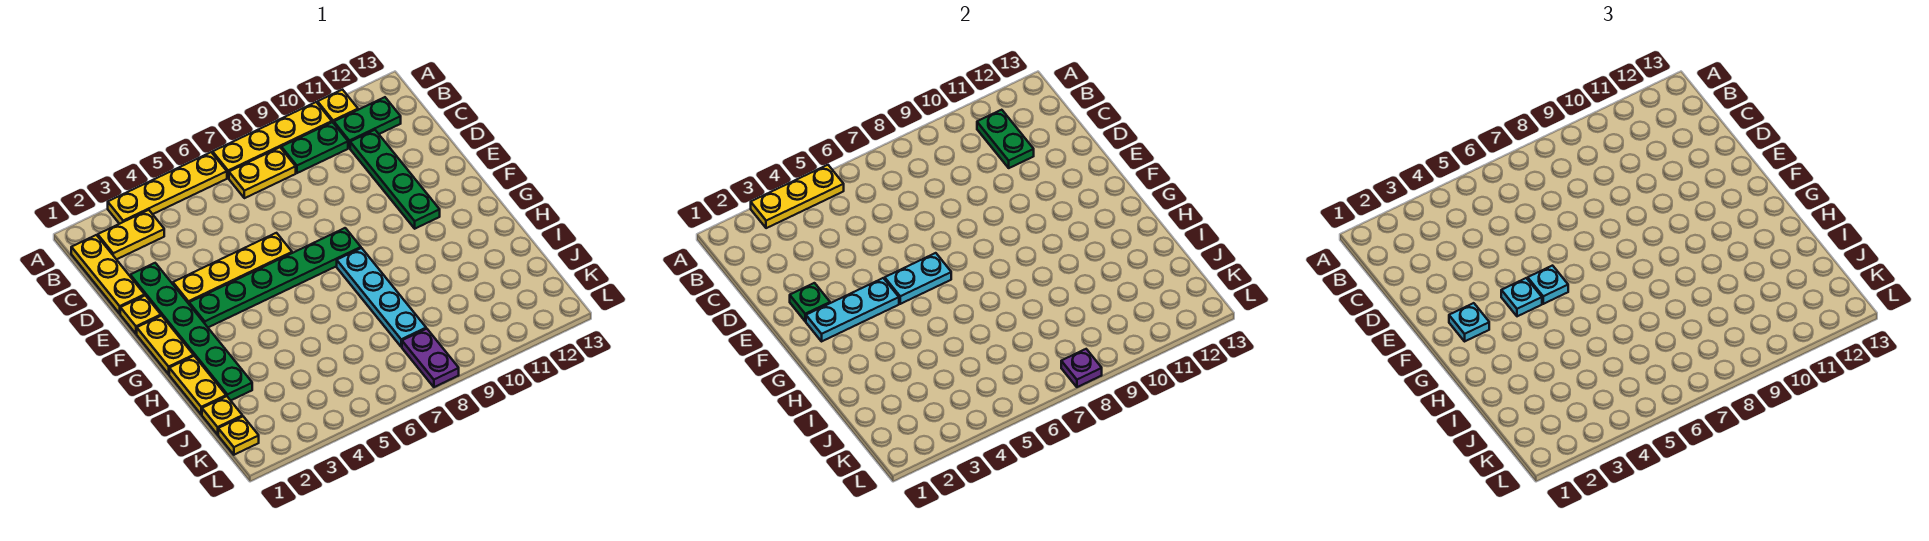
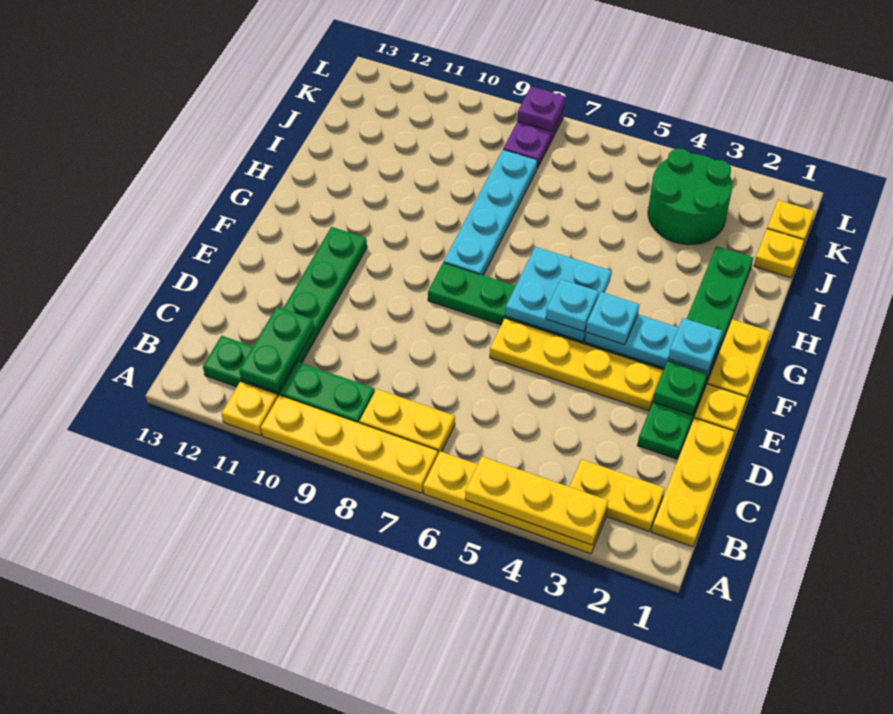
cyan 1x2 plate [885,253,951,304] -> cyan 2x2 plate [505,247,611,341]
yellow 1x2 plate [169,356,226,414] -> none
none -> green 2x2 round brick [648,149,732,245]

